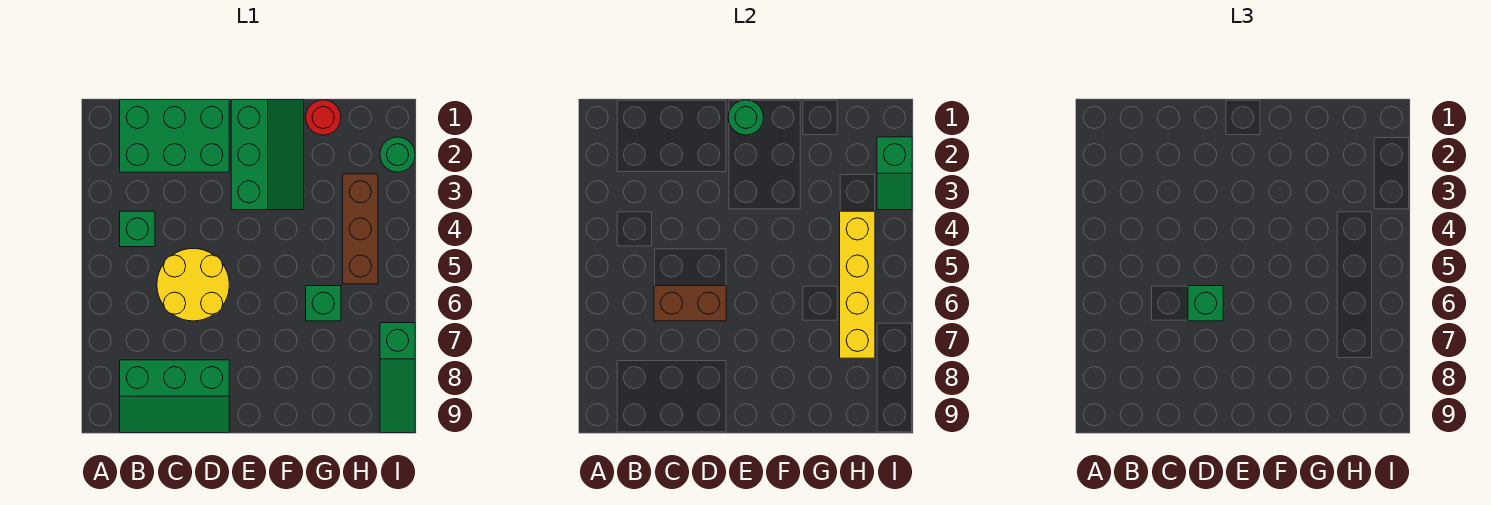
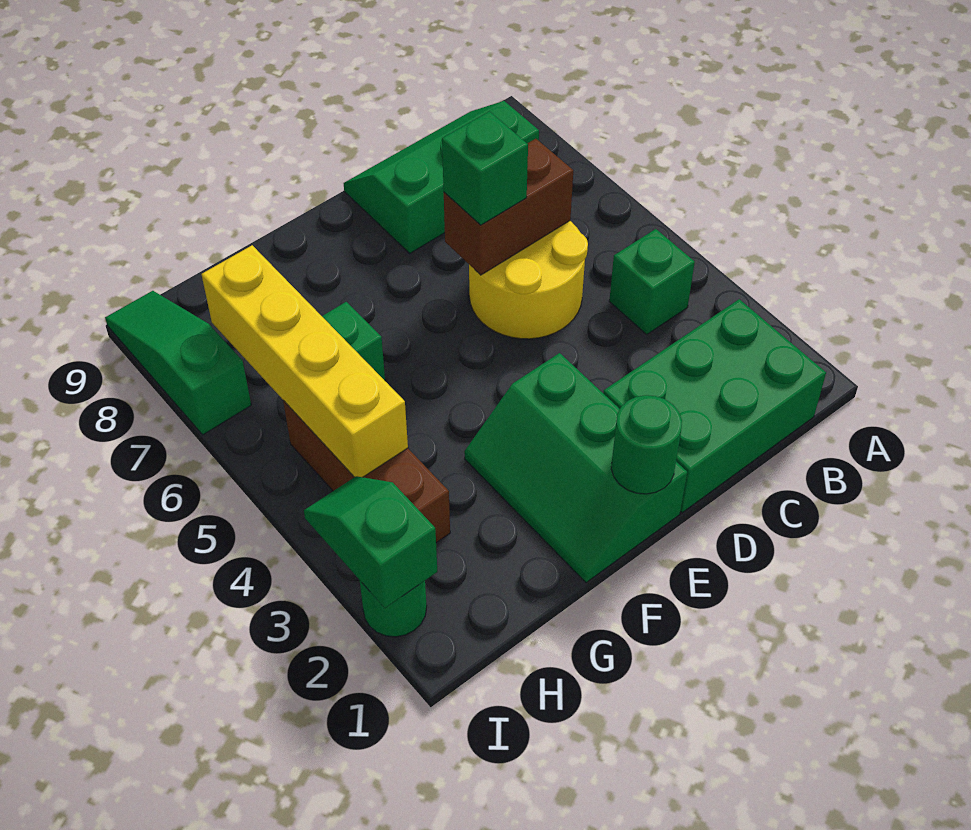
red 1x1 round brick [306,100,341,135] -> none

